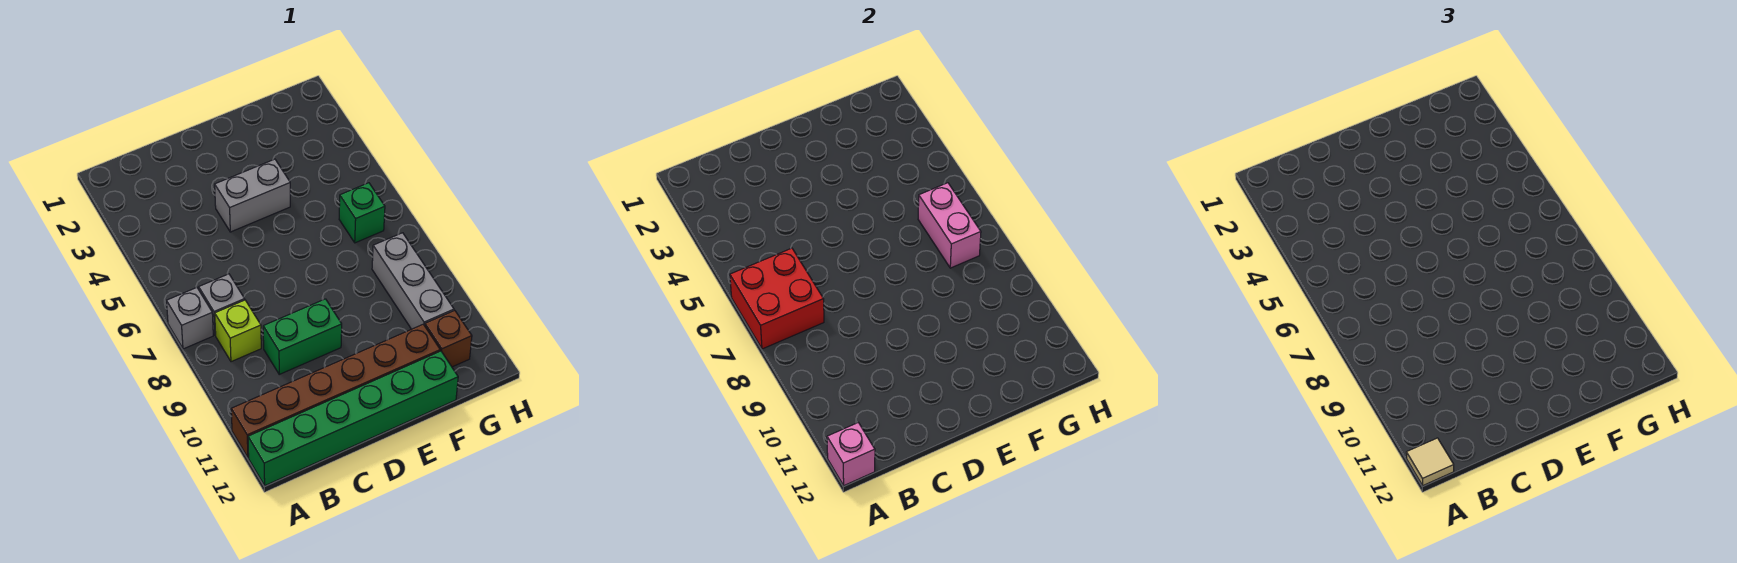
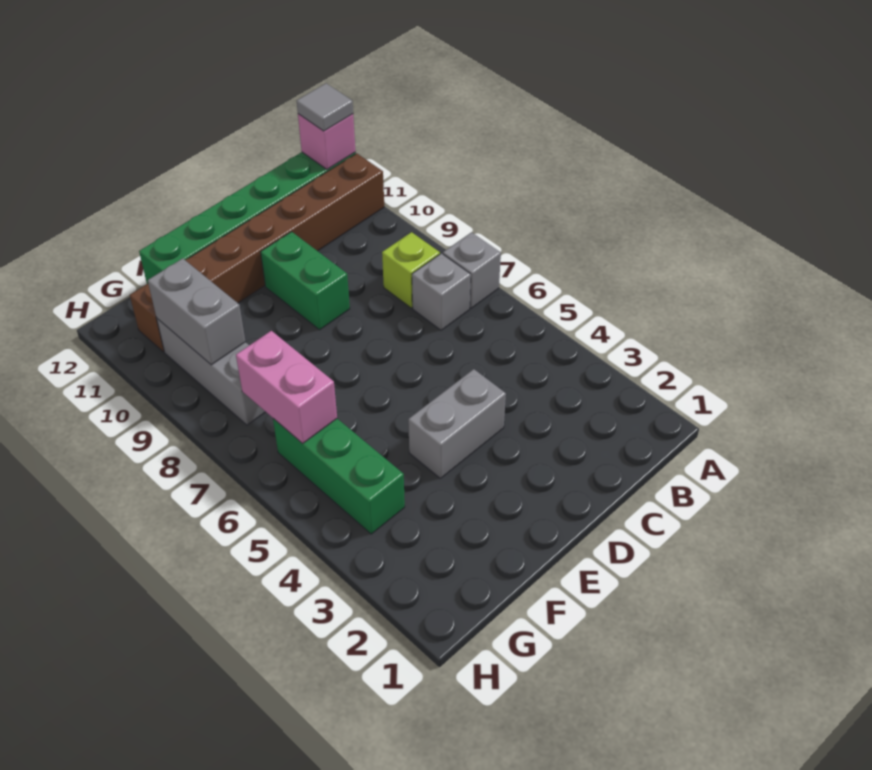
red 2x2 brick [730,248,824,349] -> none
tan 1x1 tile [1406,438,1454,485] -> grey 1x1 tile [297,83,353,131]
green 1x2 brick [263,299,342,374] -> green 1x2 brick turned to [261,232,350,330]
green 1x1 brick [339,183,385,243] -> green 1x3 brick [273,419,405,534]
none -> grey 1x2 brick [148,258,246,365]

